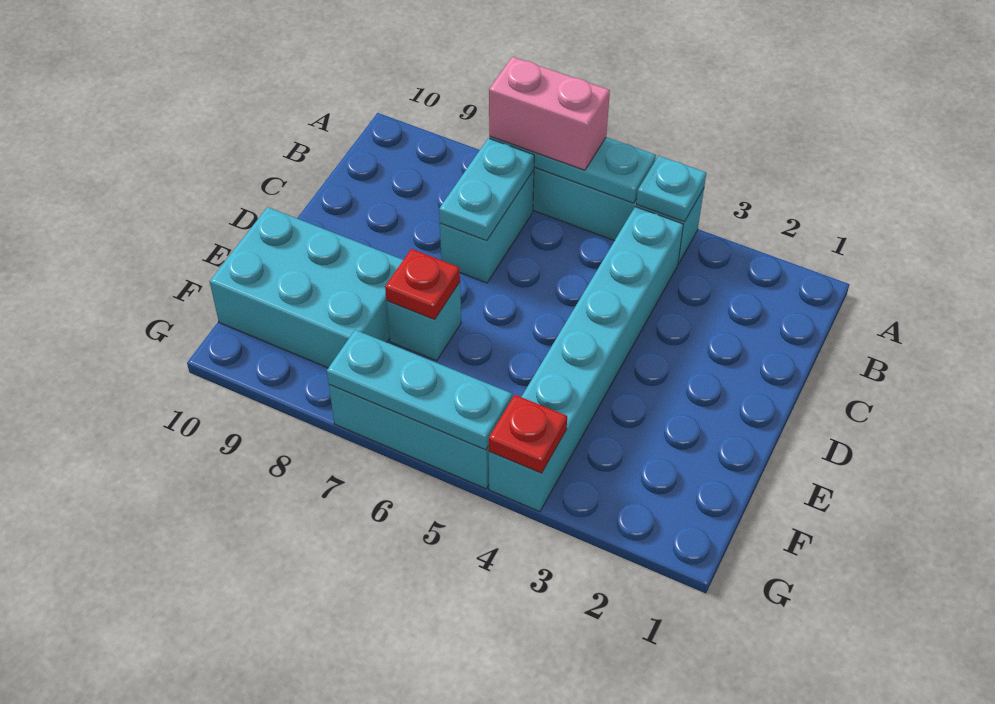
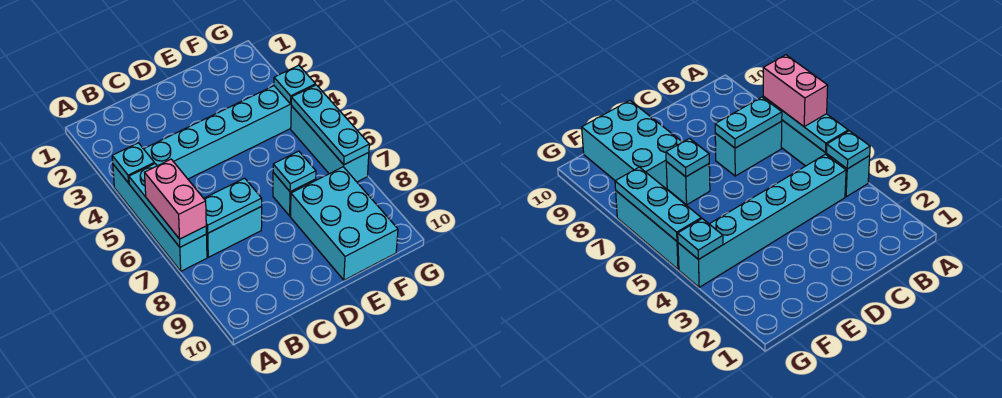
red 1x1 plate [385,249,460,320] -> cyan 1x1 plate [273,151,316,192]
red 1x1 plate [488,395,567,473] -> cyan 1x1 plate [274,65,316,104]

